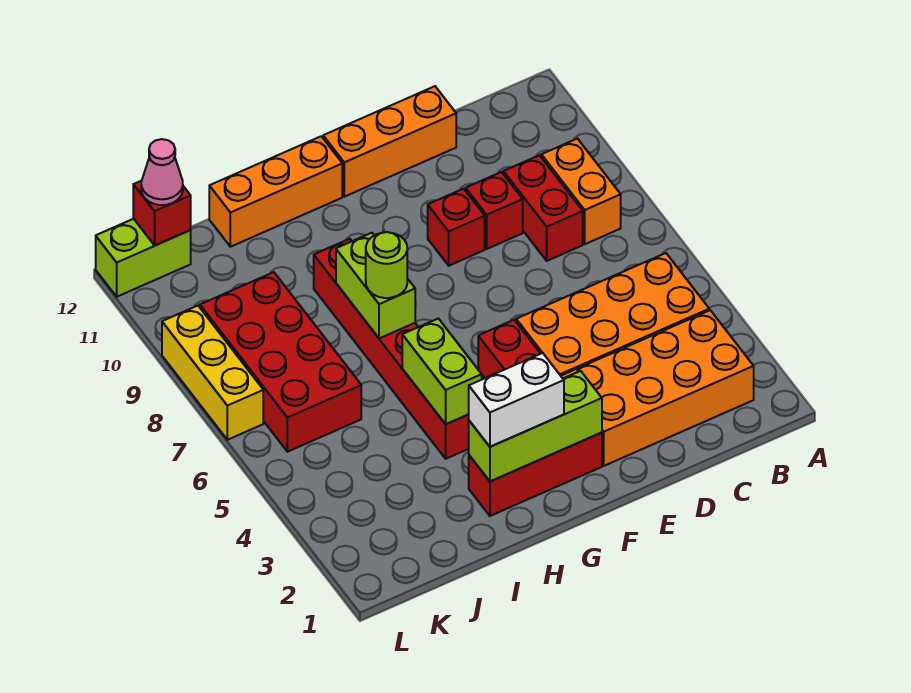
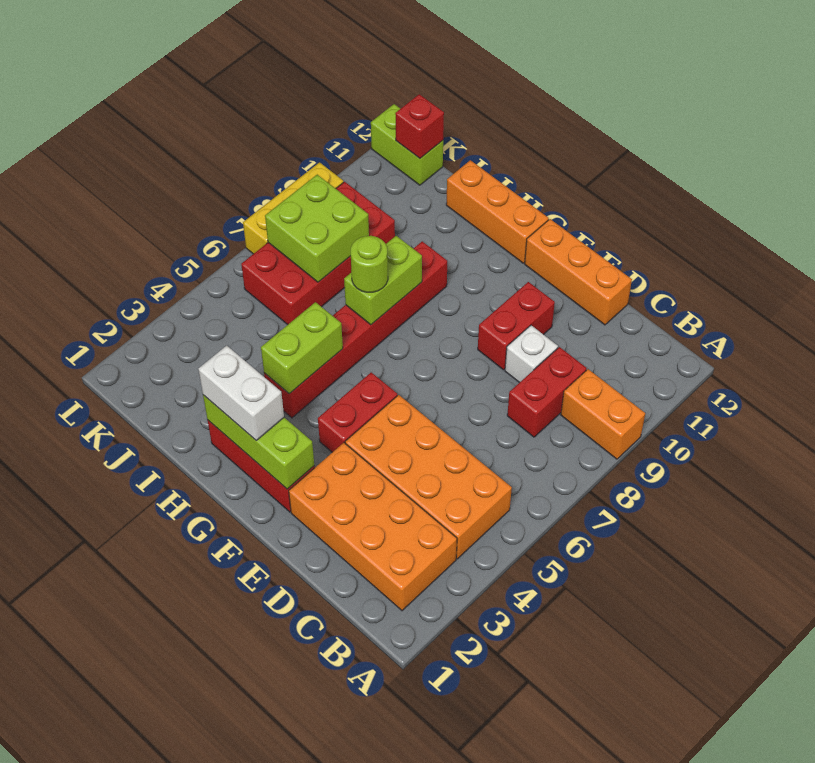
orange 1x2 brick [541,139,621,244] -> orange 1x2 brick turned to [561,369,645,459]
red 1x1 brick [466,172,523,249] -> white 1x1 brick [505,325,558,383]
red 1x1 brick [428,189,485,266] -> red 1x2 brick [478,282,555,370]
none -> lime 2x2 brick [265,175,369,282]
pink 1x1 cone [141,139,183,205] -> none

